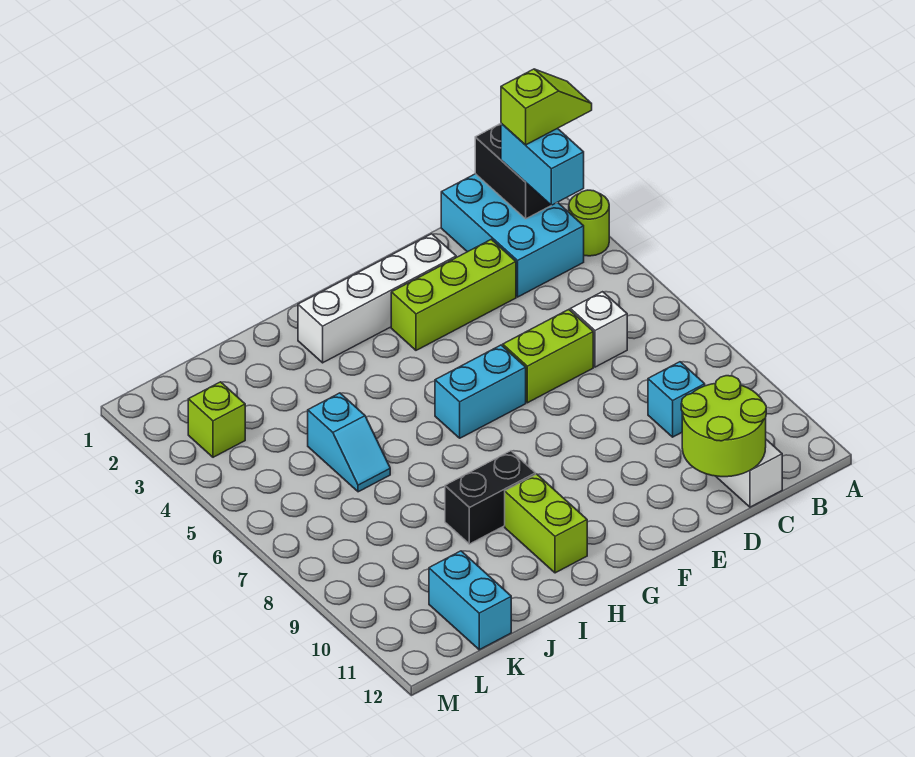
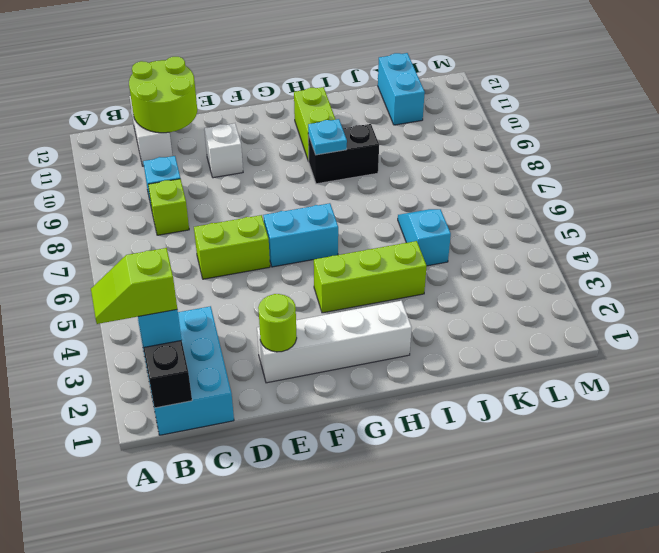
lime 1x1 round brick [569,190,609,256] -> lime 1x1 round brick moved to [258,294,297,352]
white 1x1 brick [570,292,627,367] -> white 1x1 brick moved to [204,123,243,178]
lime 1x3 brick [391,239,516,350] -> lime 1x3 brick moved to [314,241,427,313]
none -> cyan 1x1 plate [308,119,347,155]
lime 1x1 brick [188,382,245,457] -> lime 1x1 brick moved to [148,179,189,235]

